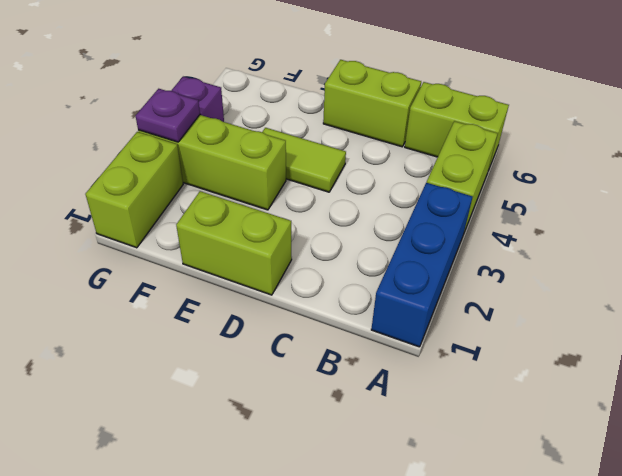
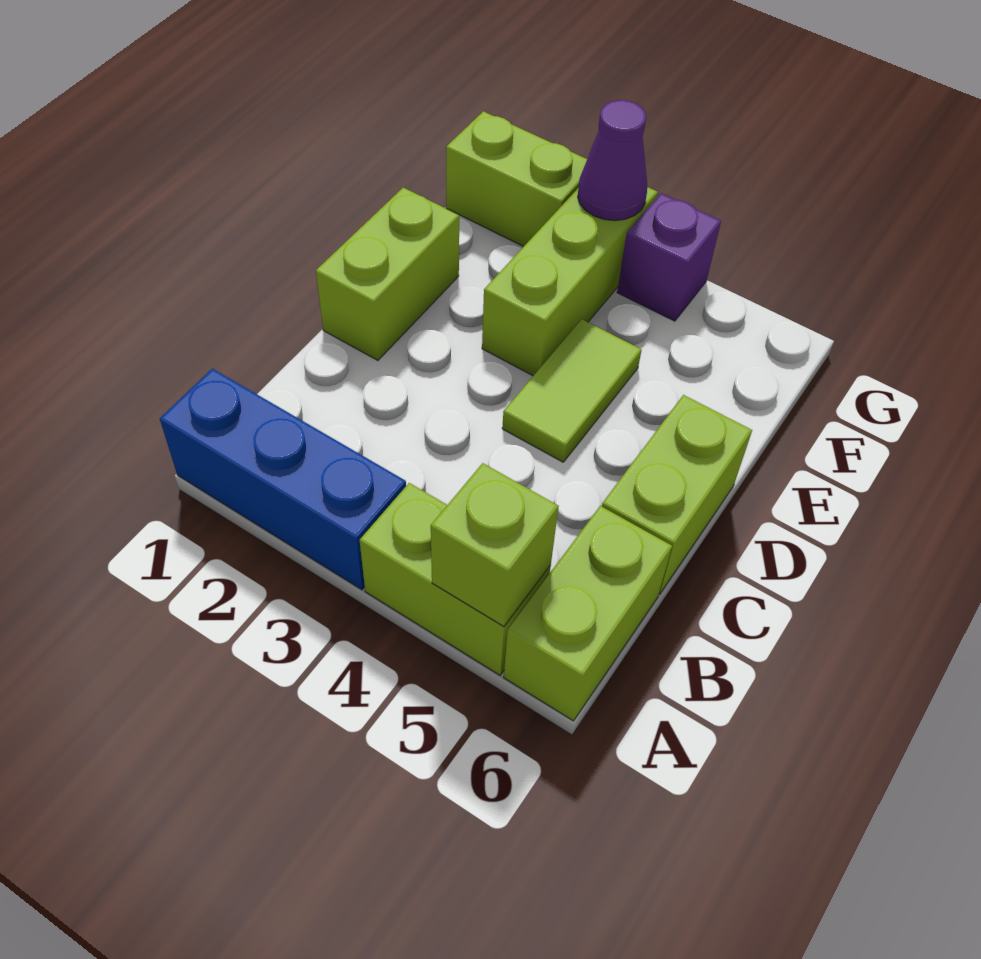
none -> lime 1x1 brick [431,463,559,627]
purple 1x1 plate [136,89,200,142] -> purple 1x1 cone [578,100,647,221]

